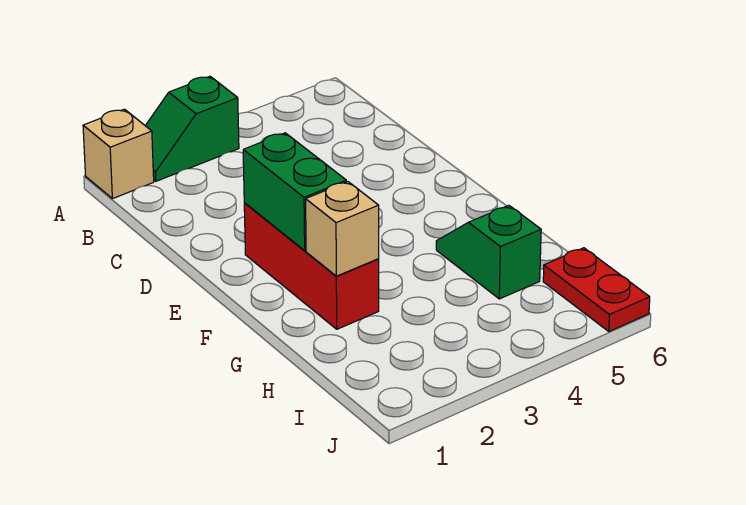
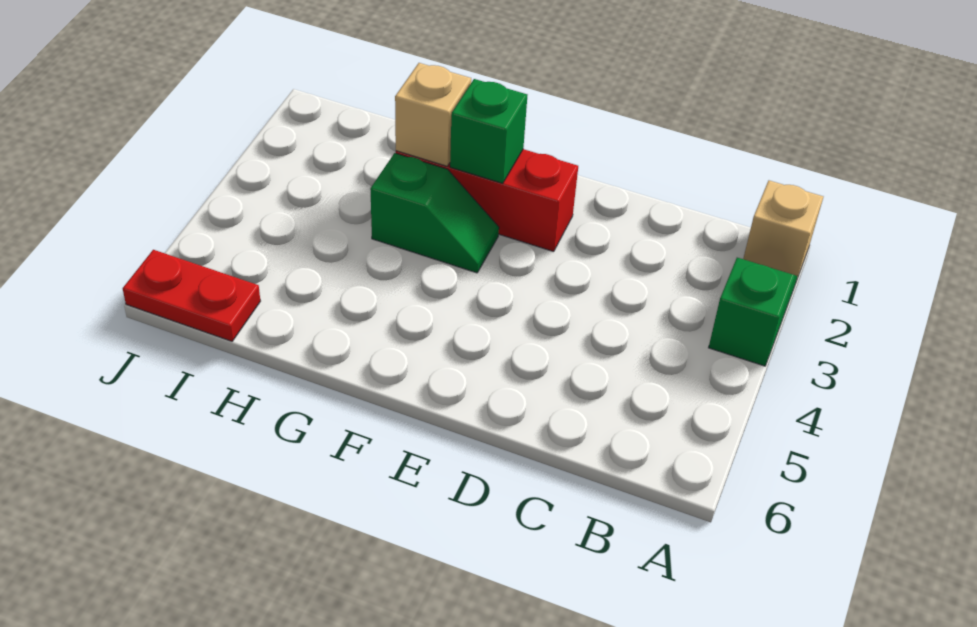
green 1x2 brick [243,133,346,251] -> green 1x1 brick [450,79,527,183]
green 1x2 slope [436,205,541,299] -> green 1x2 slope moved to [370,153,499,273]

